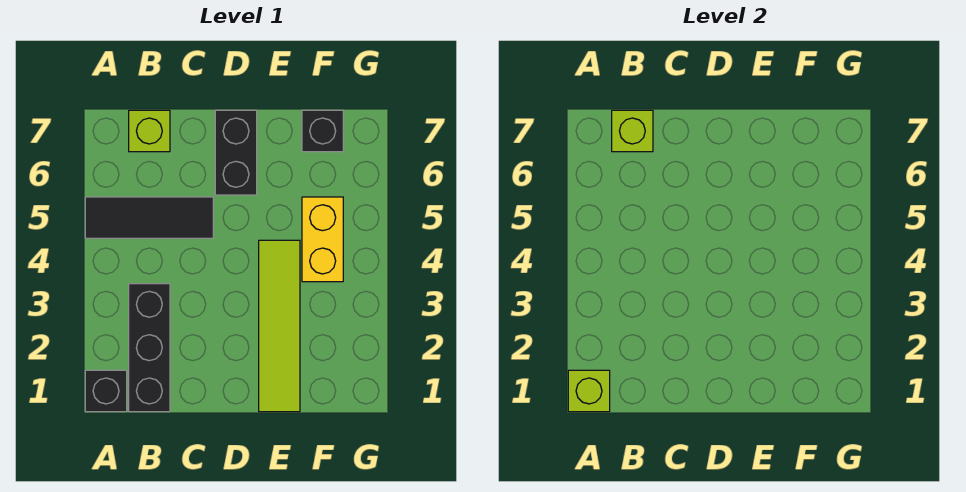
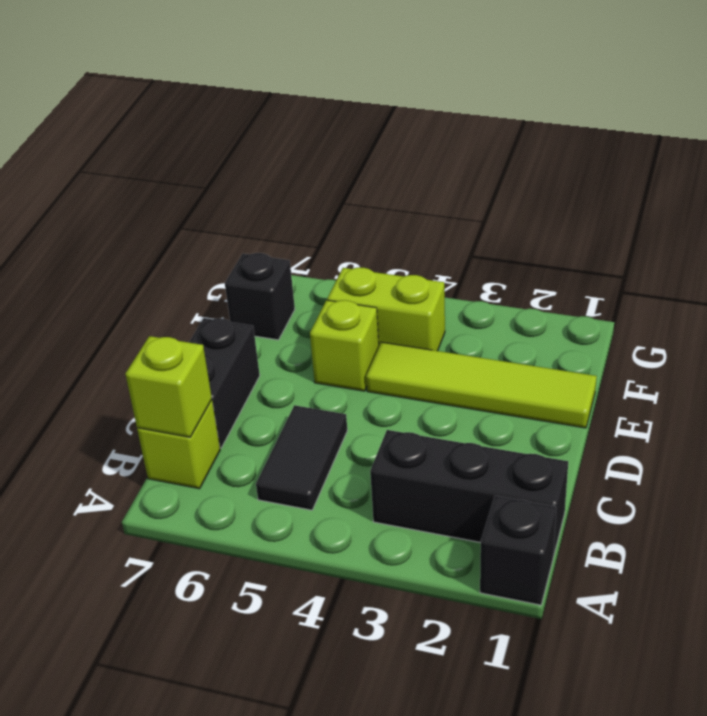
lime 1x1 brick [568,370,610,412] -> lime 1x1 brick moved to [310,300,379,391]
black 1x3 tile [85,197,213,238] -> black 1x2 tile [256,405,347,510]
black 1x2 brick [215,110,257,195] -> black 1x2 brick turned to [189,318,260,448]
yellow 1x2 brick [302,197,343,282] -> lime 1x2 brick [327,267,445,351]

